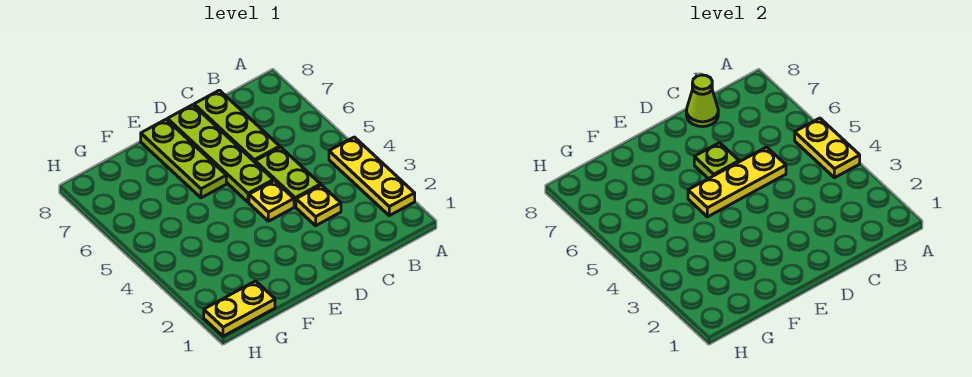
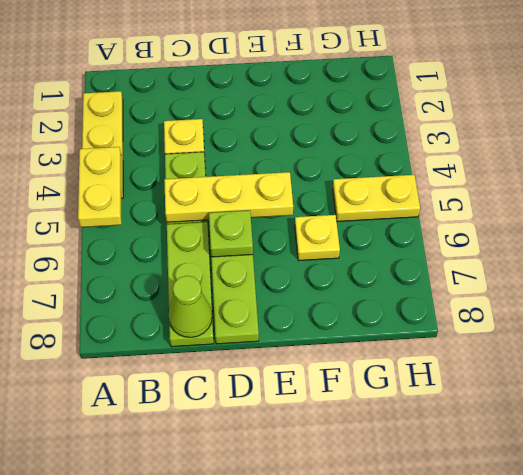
yellow 1x1 plate [249,181,294,221] -> yellow 1x1 plate moved to [295,215,340,261]
lime 1x3 plate [141,119,226,198] -> none
yellow 1x2 plate [204,281,275,336] -> yellow 1x2 plate moved to [333,175,420,222]

